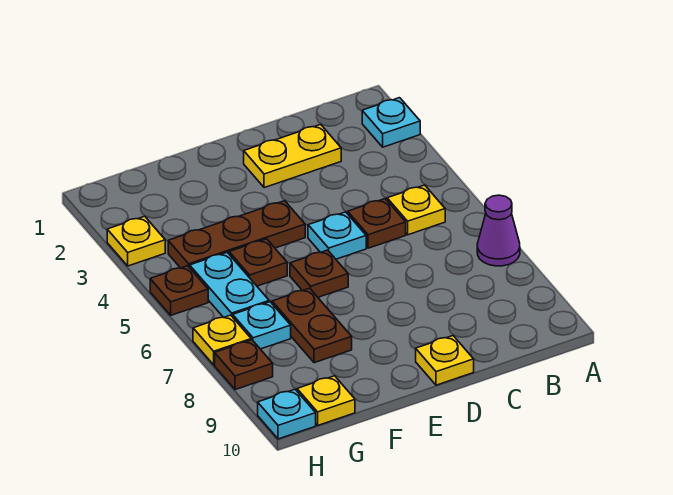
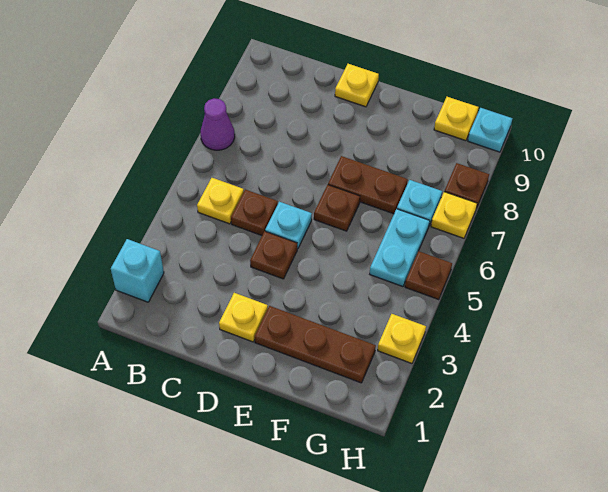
cyan 1x1 plate [362,98,420,147] -> cyan 1x1 brick [111,239,164,302]
yellow 1x2 plate [244,124,341,188] -> yellow 1x1 plate [219,293,268,342]
brown 1x3 plate [168,201,305,268] -> brown 1x3 plate moved to [255,306,376,383]
brown 1x1 plate [229,239,287,286] -> brown 1x1 plate moved to [250,231,297,279]
brown 1x2 plate [272,288,352,363] -> brown 1x2 plate turned to [328,156,408,214]

